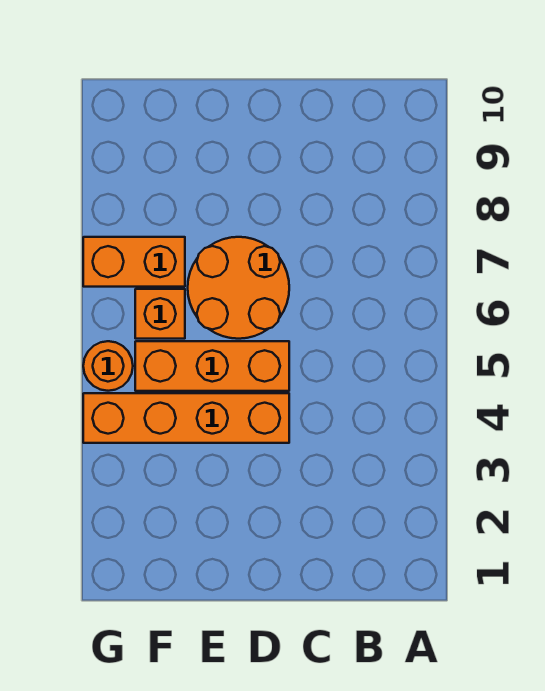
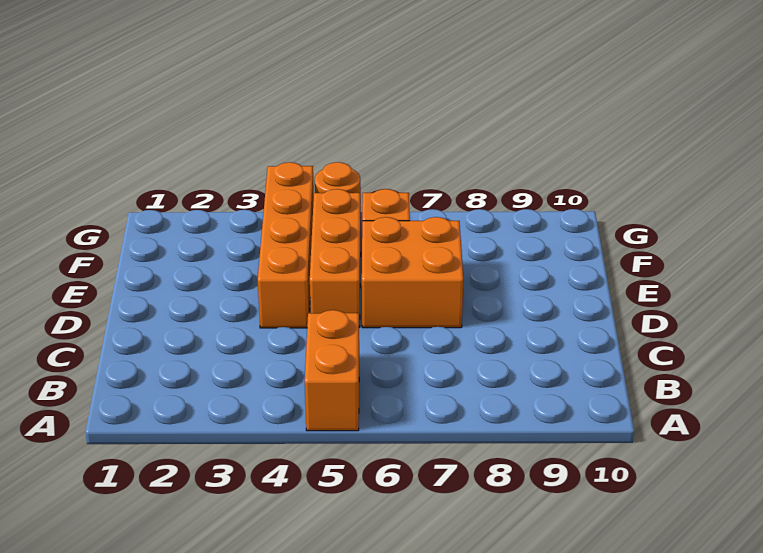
orange 2x2 round brick [188,237,289,339] -> orange 2x2 brick [362,217,463,328]
orange 1x2 brick [83,237,185,287] -> orange 1x2 brick moved to [305,310,359,431]

